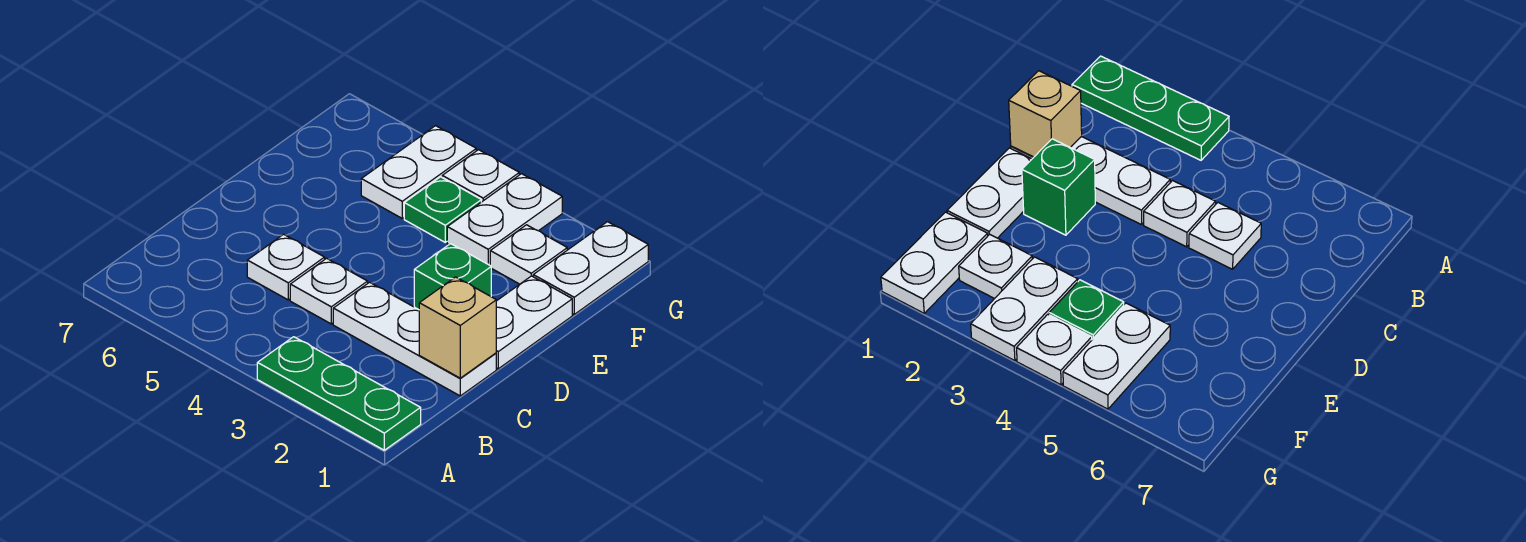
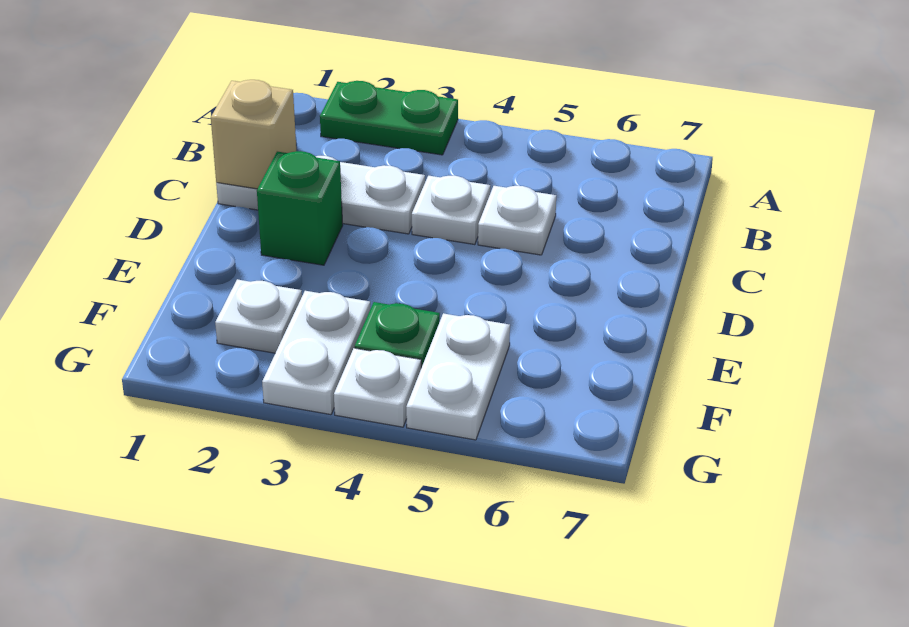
green 1x3 plate [257,337,421,450] -> green 1x2 plate [320,81,458,155]
white 1x2 plate [496,276,572,369] -> none
white 1x2 plate [533,222,648,314] -> none

